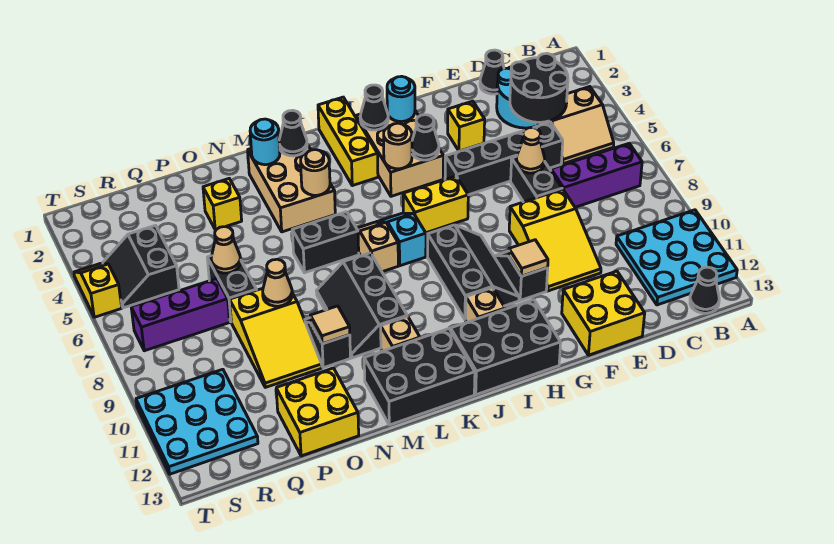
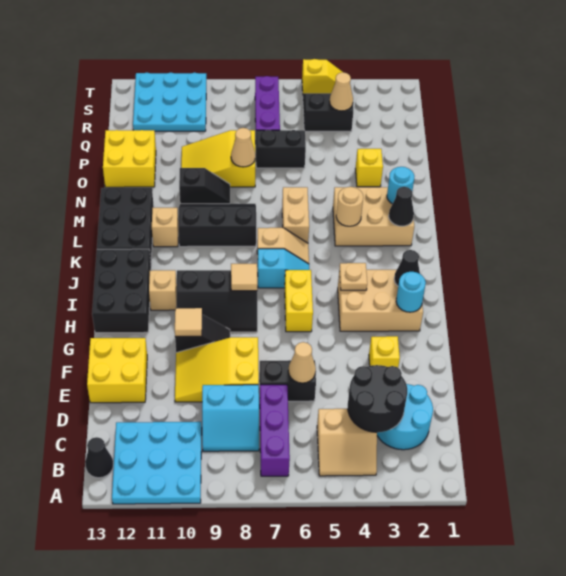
tan 2x2 slope [538,87,614,164] -> tan 2x2 slope turned to [317,409,377,476]
none -> cyan 2x2 slope [202,385,259,451]
black 1x1 cone [480,50,504,94] -> none
black 1x4 brick [445,122,563,195] -> none
black 1x1 cone [412,115,439,160] -> none
tan 1x1 round brick [384,123,412,169] -> tan 1x1 plate [339,263,367,290]
yellow 1x3 brick [318,97,378,186] -> none
black 1x2 brick [292,212,359,273] -> tan 1x2 brick [282,187,309,243]
tan 1x1 tile [310,306,350,344] -> tan 1x1 tile moved to [231,264,257,291]
tan 1x1 cone [211,227,241,273] -> tan 1x1 cone moved to [330,72,353,111]

